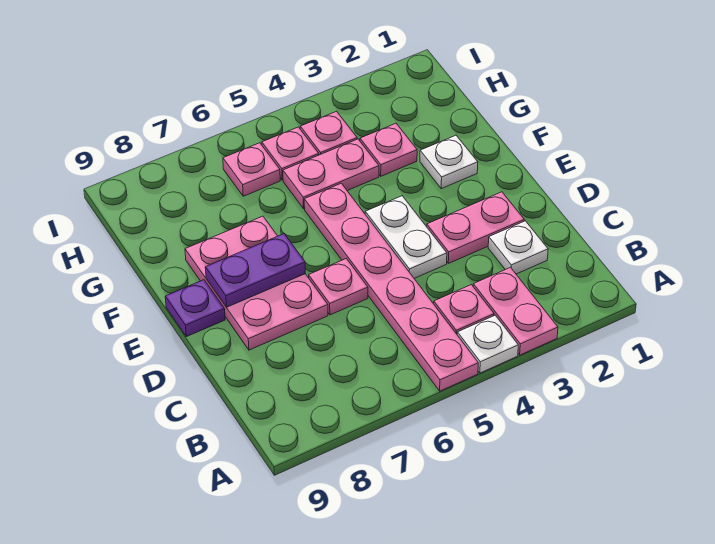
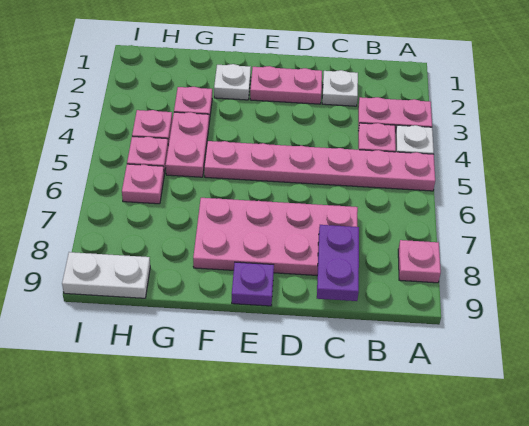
pink 1x2 plate [427,192,524,263] -> pink 1x2 plate turned to [250,66,322,104]
white 1x2 plate [365,196,447,278] -> white 1x2 plate moved to [62,252,150,298]
pink 1x1 plate [309,259,368,315] -> pink 1x1 plate moved to [398,240,441,283]
pink 2x3 plate [185,216,328,350] -> pink 2x4 plate [193,198,358,275]
purple 1x2 plate [205,234,305,307] -> purple 1x2 plate moved to [317,225,359,301]

